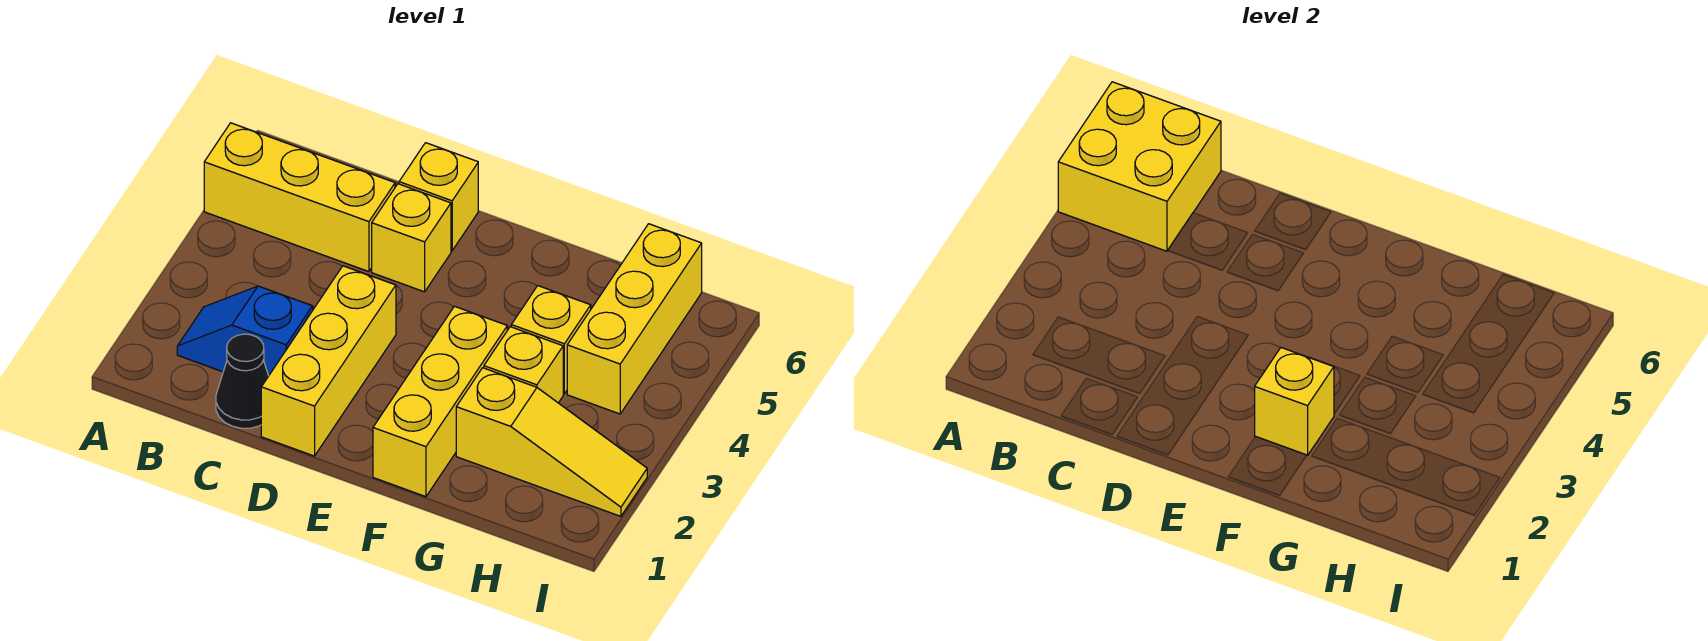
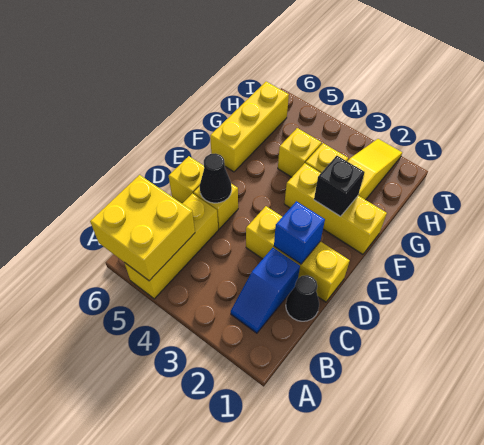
none -> blue 1x1 brick [274,201,325,264]
none -> black 1x1 cone [200,153,232,203]
yellow 1x1 brick [1255,348,1334,456] -> black 1x1 brick [314,156,365,216]
yellow 1x3 brick [567,224,702,414] -> yellow 1x3 brick turned to [210,82,289,172]

